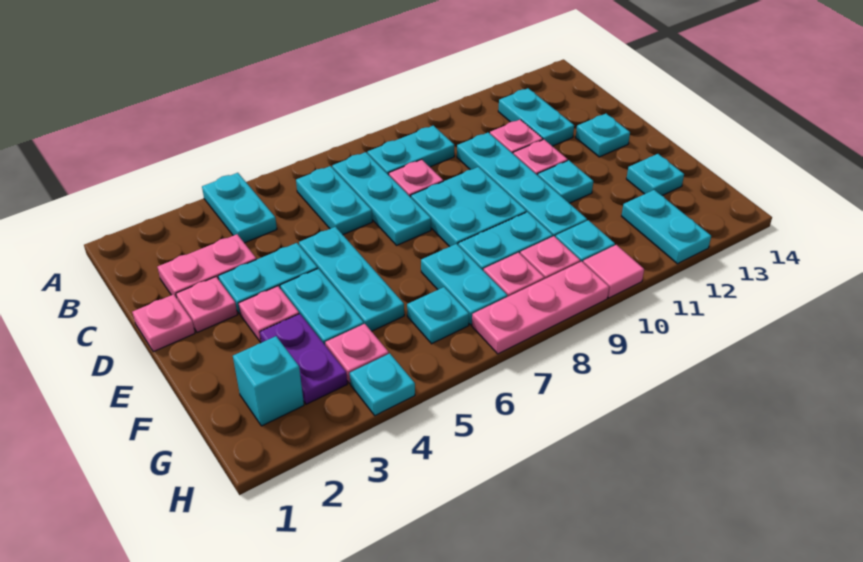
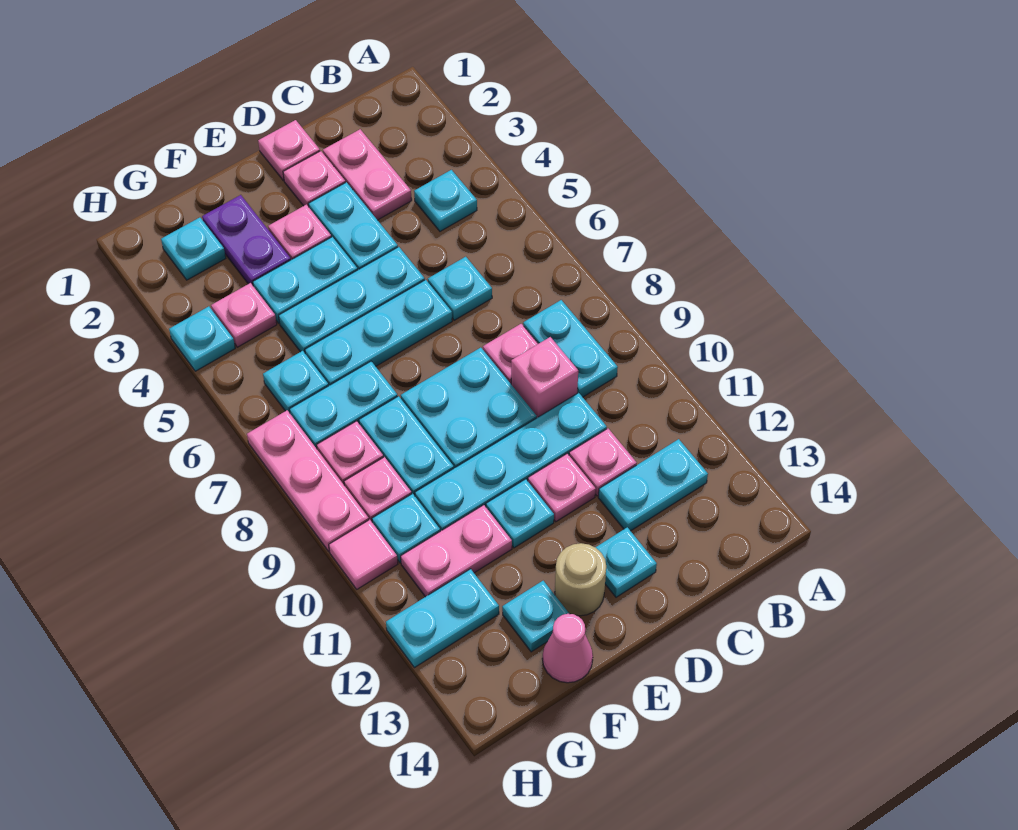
cyan 1x2 plate [202,173,277,243] -> cyan 1x1 plate [414,170,477,231]
cyan 1x2 plate [296,166,372,235] -> cyan 1x1 plate [428,257,492,320]
cyan 1x3 plate [332,152,431,245] -> cyan 1x3 plate moved to [305,280,452,385]
none -> pink 1x1 brick [511,337,578,418]
none -> tan 1x1 round brick [555,543,606,616]
purple 1x2 plate [260,314,347,404] -> purple 1x2 plate turned to [202,195,291,285]
none -> pink 1x2 plate [401,505,512,597]
none -> pink 1x1 cone [542,614,593,683]
cyan 1x1 brick [233,336,304,426] -> cyan 1x1 plate [161,218,226,280]

